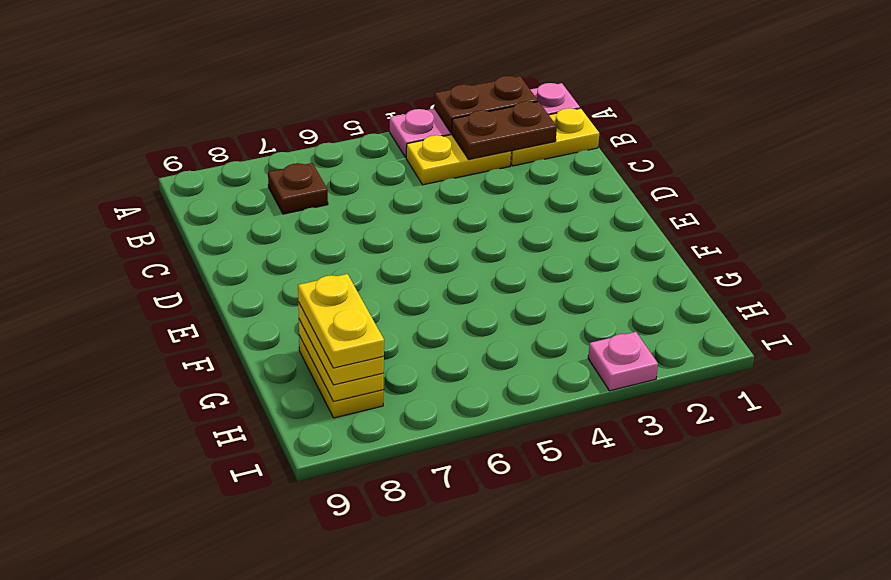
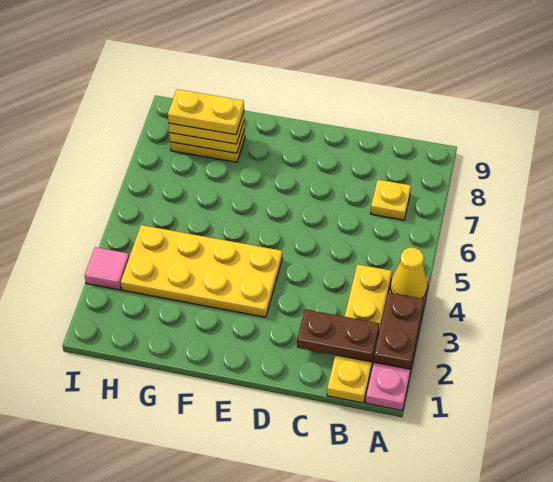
none -> yellow 1x1 cone [391,248,427,299]
brown 1x2 plate [452,101,557,160] -> brown 1x2 plate turned to [297,309,379,362]
brown 1x1 plate [268,163,328,214] -> yellow 1x1 plate [371,180,411,220]
none -> yellow 2x4 plate [121,225,282,317]
pink 1x1 plate [588,332,658,391] -> pink 1x1 tile [85,247,129,290]

